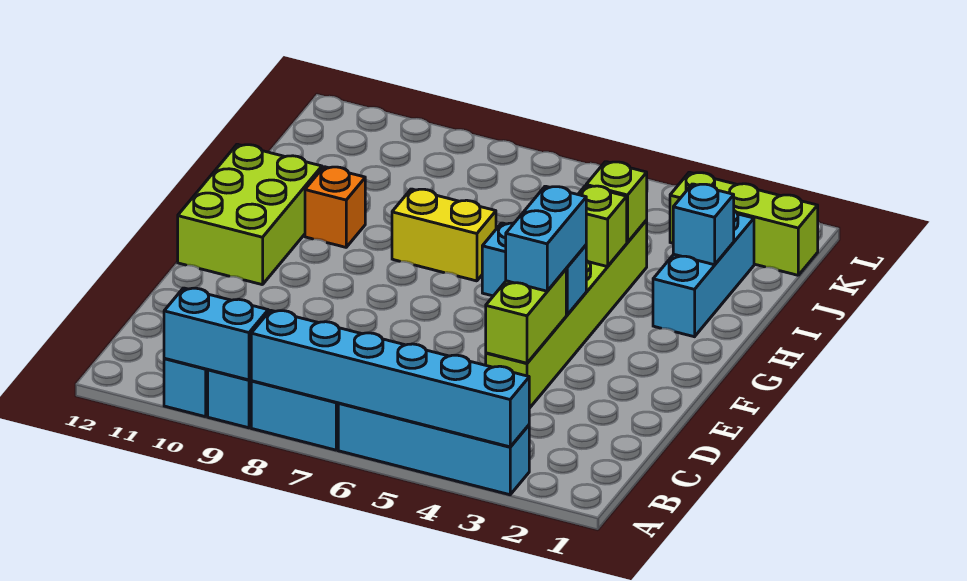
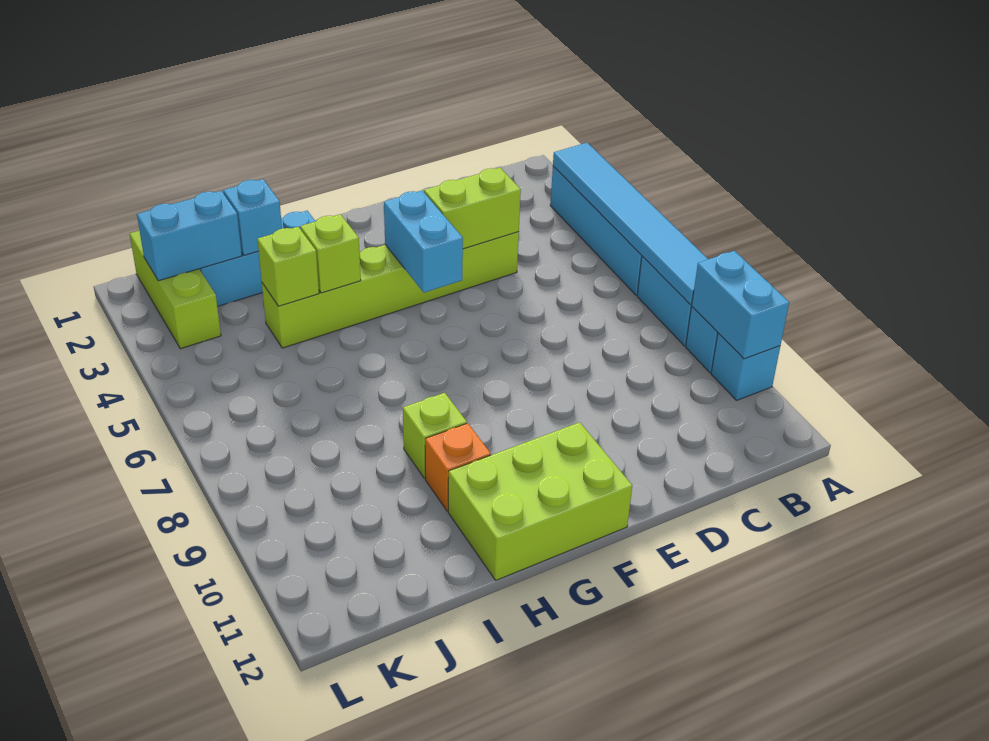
cyan 1x6 brick [251,310,529,447] -> cyan 1x6 tile [553,143,708,305]
cyan 1x2 brick [506,186,586,291] -> cyan 1x2 brick moved to [137,191,242,281]
yellow 1x2 brick [392,189,496,281] -> none
none -> lime 1x1 brick [403,393,467,479]

